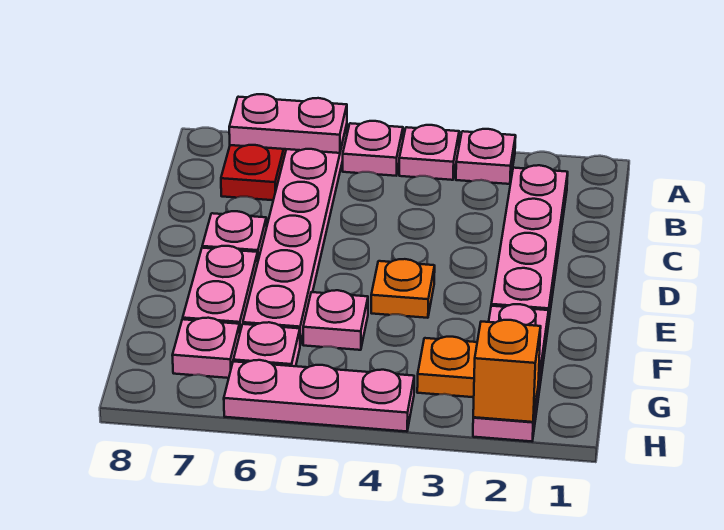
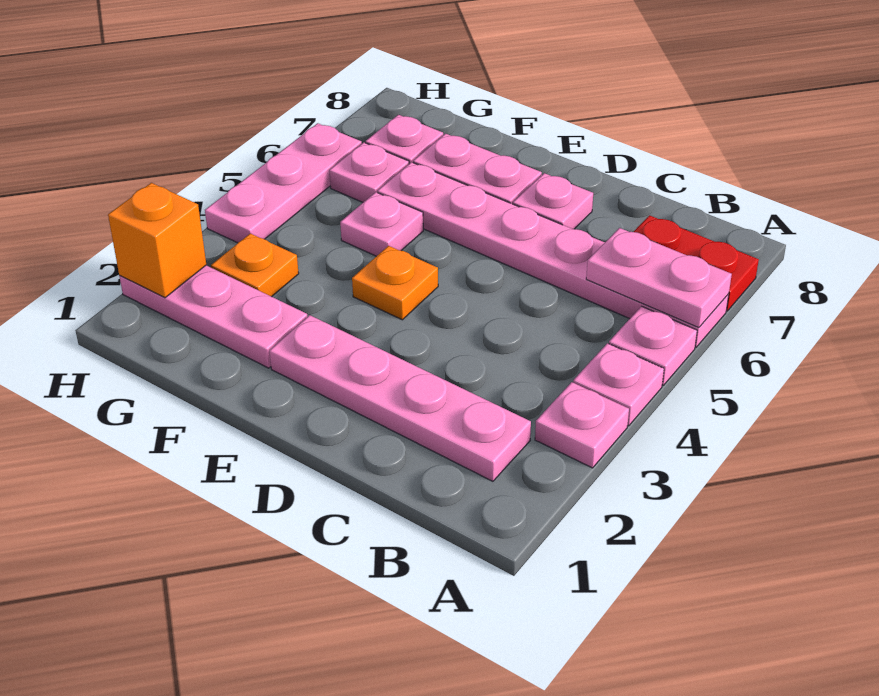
pink 1x2 plate [229,94,347,153] -> pink 1x2 plate turned to [586,228,732,328]

